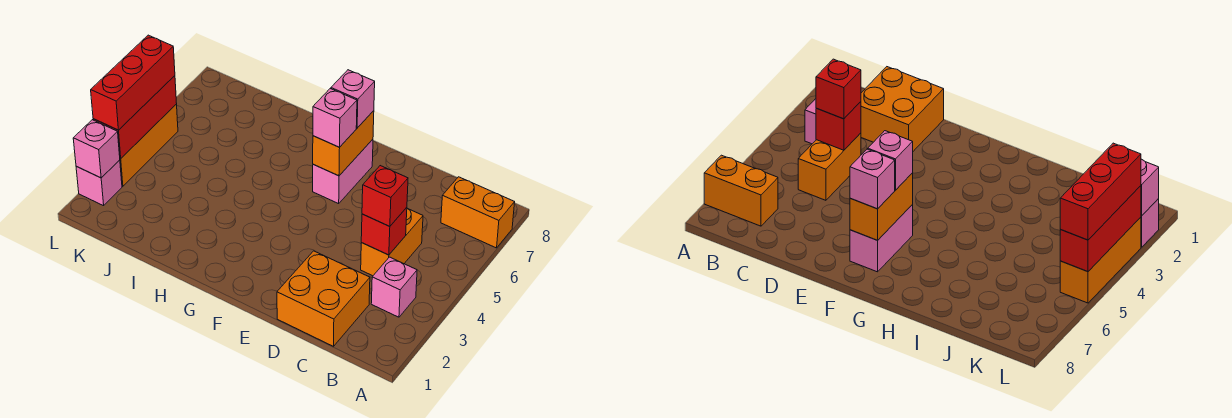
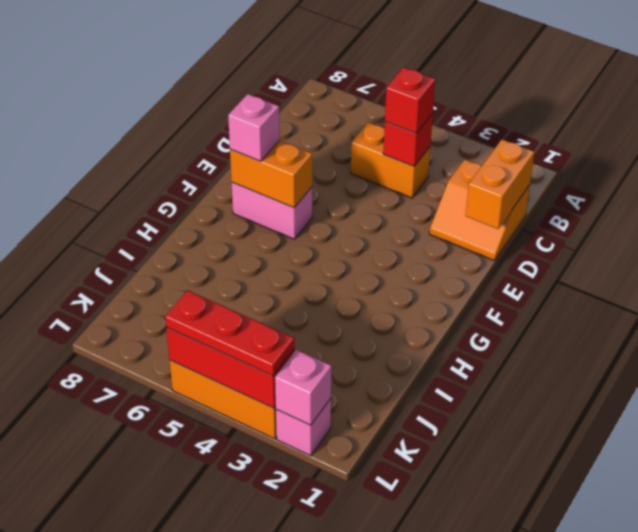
orange 1x2 brick [441,177,515,248] -> orange 1x2 brick moved to [466,140,534,229]
pink 1x1 brick [371,257,417,317] -> none
orange 2x2 brick [277,251,370,346] -> orange 2x2 slope [429,160,530,261]
pink 1x1 brick [313,89,357,147] -> none
red 1x3 brick [91,35,175,130] -> red 1x3 plate [165,291,294,376]

